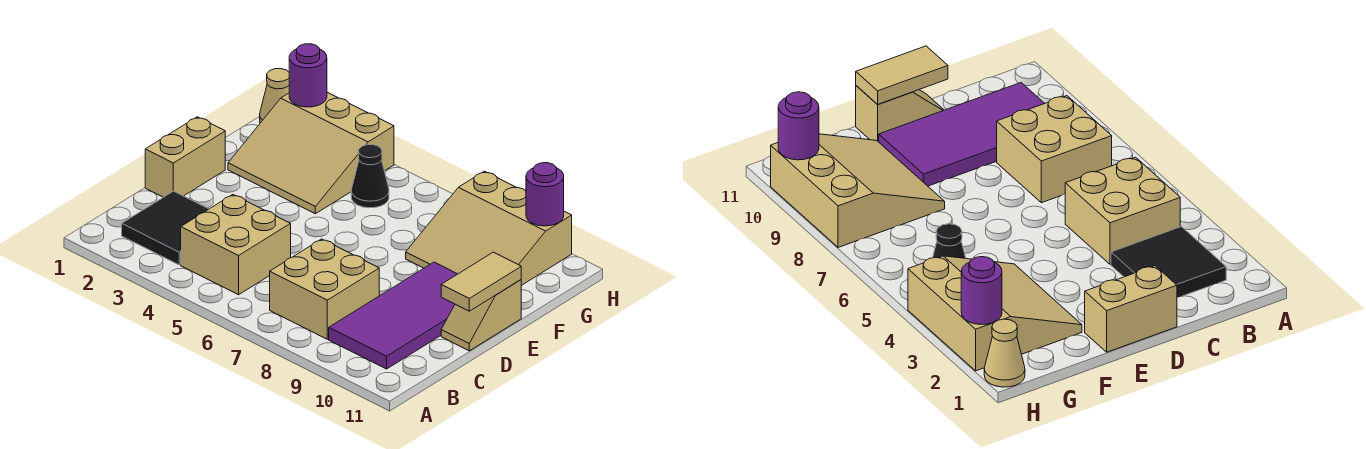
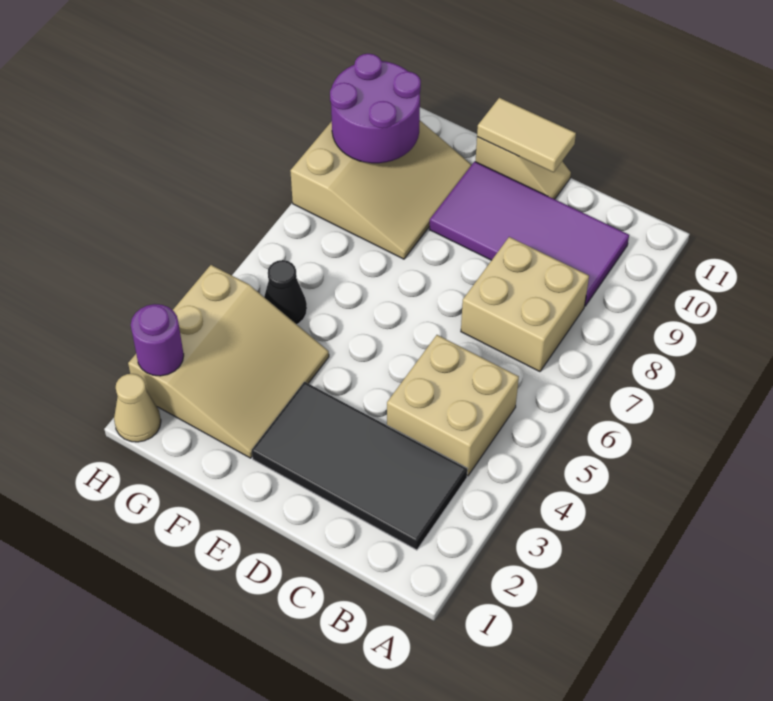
black 2x2 tile [122,191,208,265] -> black 2x4 tile [252,382,467,550]
tan 1x2 brick [145,117,225,197] -> none
purple 1x1 round brick [526,163,564,226] -> purple 2x2 round brick [330,54,421,163]

